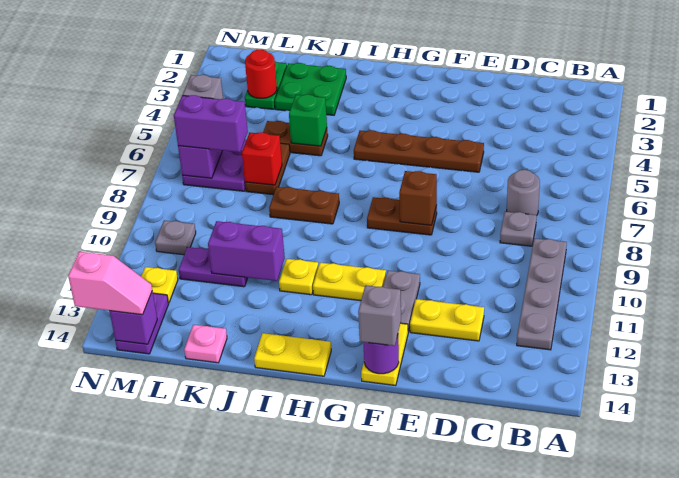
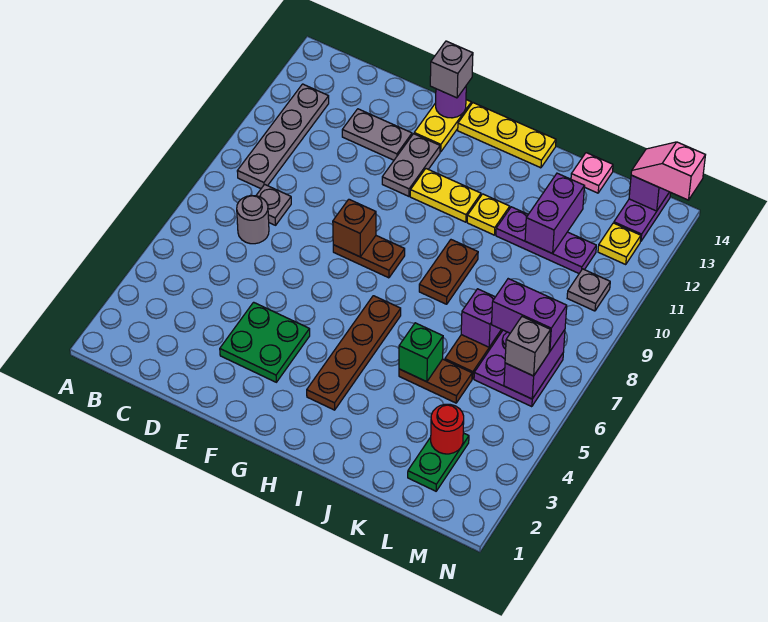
yellow 1x2 plate [410,299,484,341] -> grey 1x2 plate [342,109,412,160]
brown 1x4 plate [354,130,484,172] -> brown 1x4 plate turned to [307,296,401,410]
yellow 1x2 plate [254,333,331,376] -> yellow 1x3 plate [458,103,556,168]
brown 1x2 plate [269,187,339,224] -> brown 1x2 plate turned to [419,240,478,304]
green 2x2 plate [275,63,346,115] -> green 2x2 plate moved to [220,302,310,382]
purple 1x2 brick [208,221,285,281] -> purple 1x2 brick turned to [525,173,584,254]
red 1x1 brick [242,132,282,185] -> purple 1x1 brick [461,289,501,347]
purple 1x2 plate [179,247,247,287] -> purple 1x3 plate [496,207,596,273]

